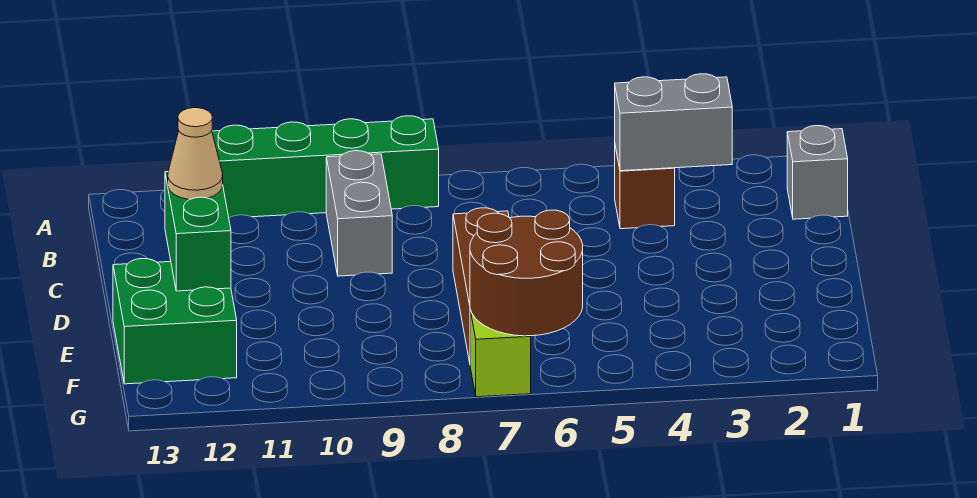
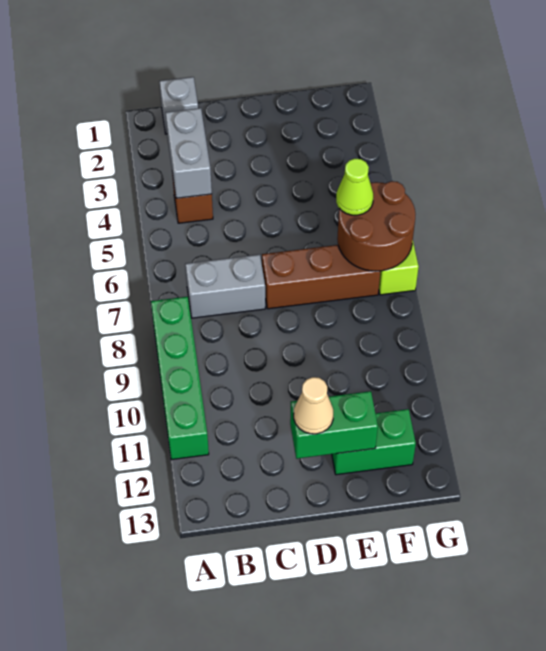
grey 1x2 brick [326,151,392,276] -> grey 1x2 brick moved to [185,254,265,318]
green 2x2 brick [113,258,237,384] -> green 1x2 brick [332,409,416,475]
none -> lime 1x1 cone [336,159,373,215]

